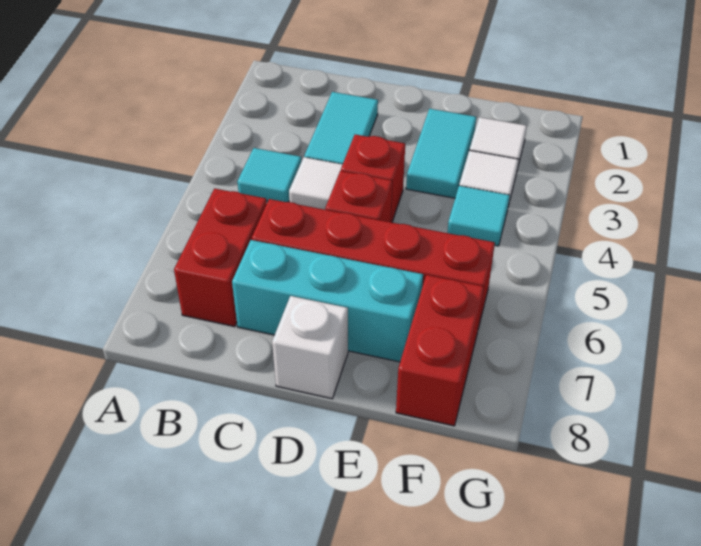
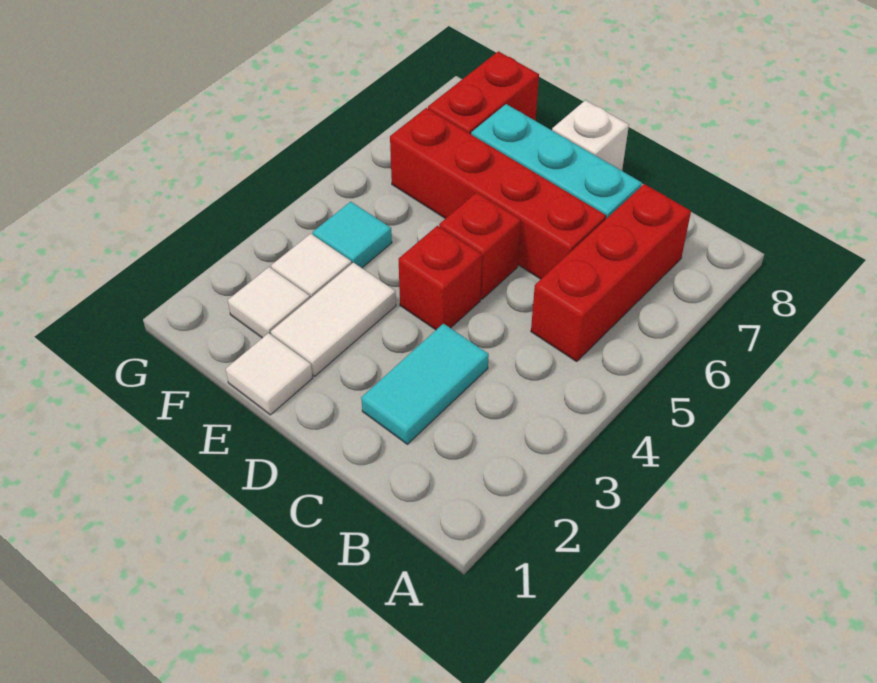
cyan 1x1 tile [237,148,301,202] -> none
red 1x2 brick [174,189,267,327] -> red 1x3 brick [531,184,691,361]
white 1x1 tile [289,157,343,210] -> white 1x1 tile moved to [226,333,313,415]
cyan 1x2 tile [406,109,476,198] -> white 1x2 tile [271,262,396,376]

